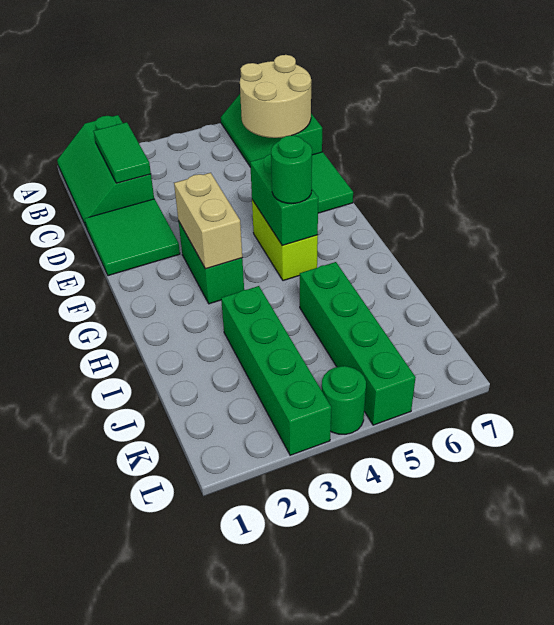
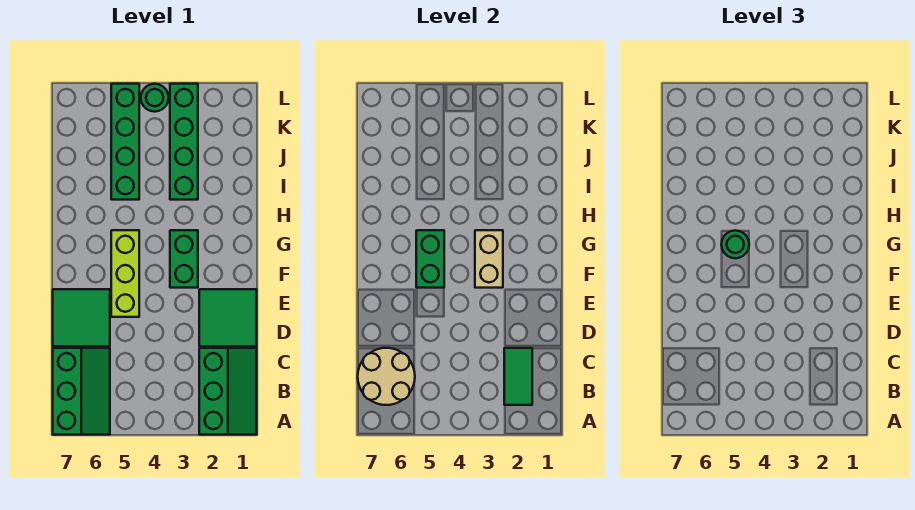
lime 1x2 brick [252,200,318,281] -> lime 1x3 brick [111,230,139,317]

